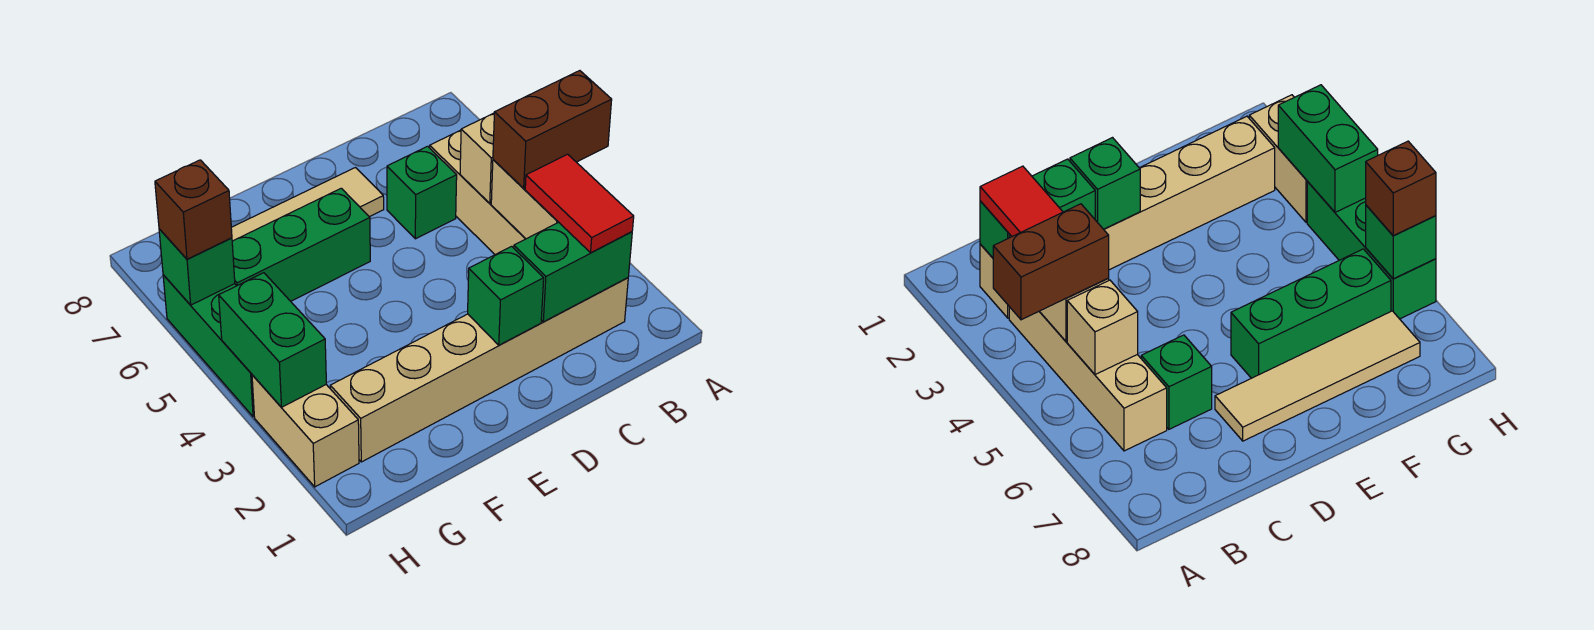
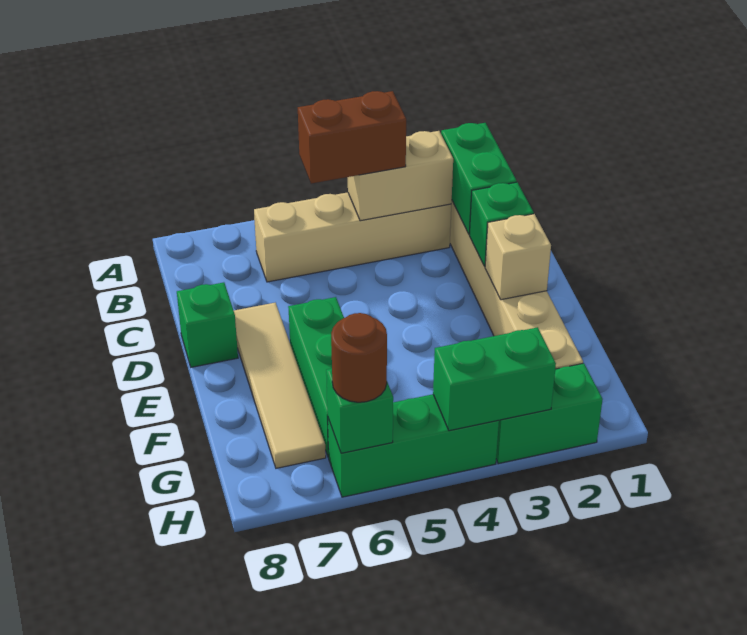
brown 1x2 brick [493,71,612,188] -> brown 1x2 brick turned to [298,91,406,184]
red 1x2 tile [525,154,634,253] -> none
tan 1x1 brick [460,113,494,203] -> tan 1x1 brick moved to [485,214,551,300]
green 1x1 brick [387,146,457,239] -> green 1x1 brick moved to [177,282,238,367]
tan 1x2 brick [252,375,359,487] -> green 1x2 brick [496,363,603,464]
brown 1x1 brick [155,160,232,259] -> brown 1x1 round brick [331,313,387,402]

